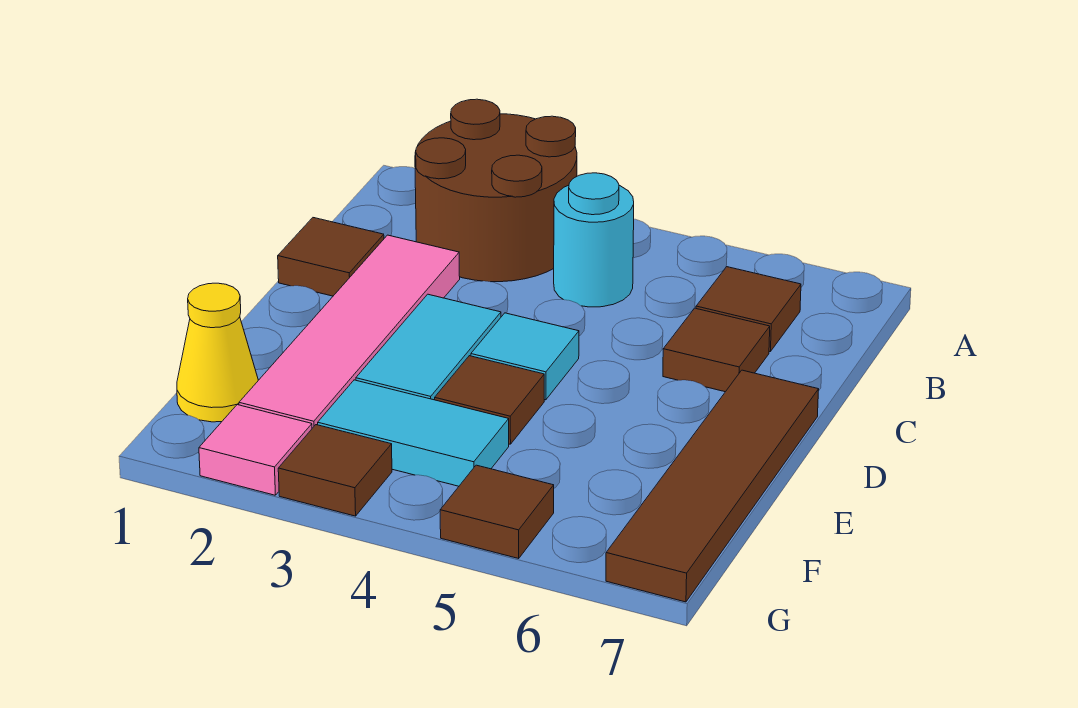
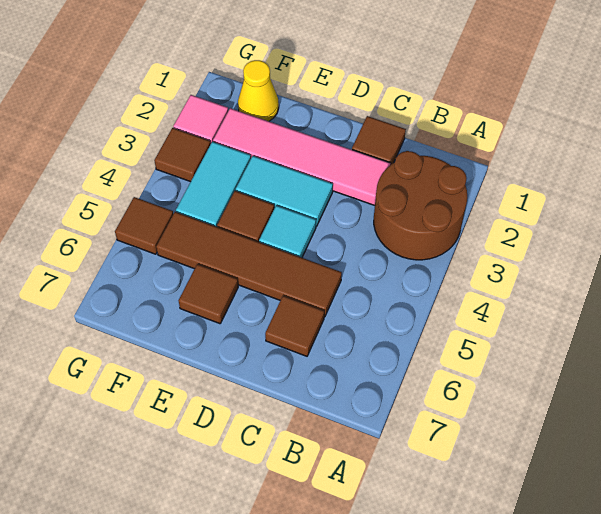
cyan 1x1 round brick [554,173,634,307] -> none
brown 1x1 tile [696,267,801,351] -> brown 1x1 tile moved to [179,264,238,324]
brown 1x4 tile [606,370,819,602] -> brown 1x4 tile moved to [156,212,342,317]

